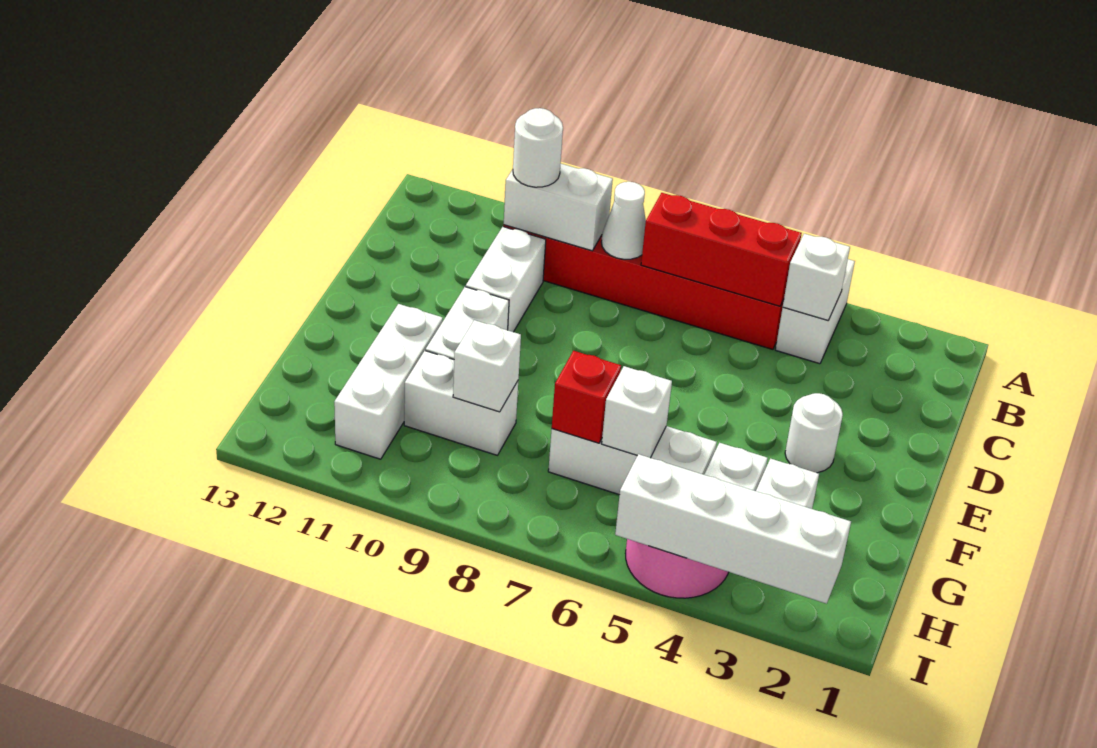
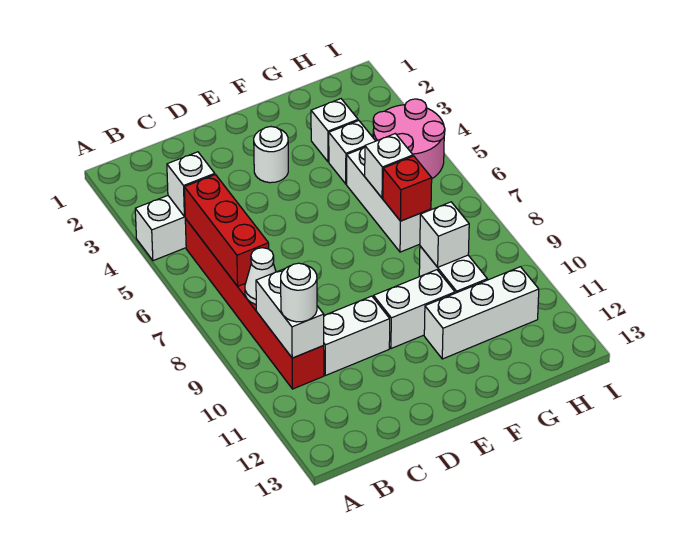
white 1x4 brick [615,454,851,604] -> none

